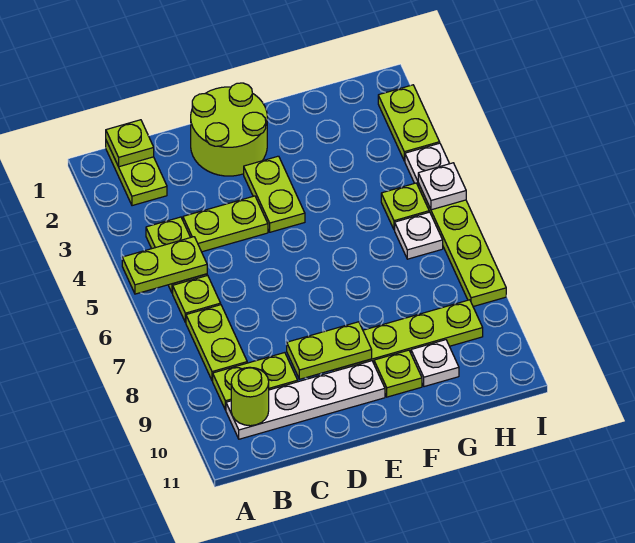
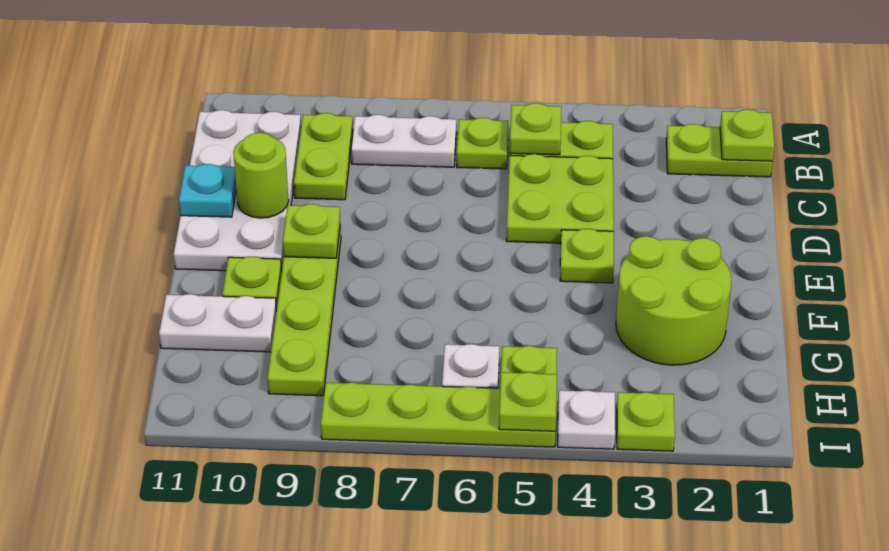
lime 1x2 plate [122,237,207,294] -> lime 1x1 plate [510,103,561,155]
lime 1x2 plate [186,305,247,381] -> white 1x2 plate [351,115,456,167]
white 1x4 plate [226,361,385,439] -> white 2x4 plate [174,110,301,271]
lime 1x1 round brick [231,367,269,426] -> lime 1x1 round brick moved to [233,133,289,218]
lime 1x2 plate [183,196,268,252] -> lime 2x2 plate [506,154,614,243]
lime 2x2 round brick [191,83,267,176] -> lime 2x2 round brick moved to [616,236,732,365]
lime 1x2 plate [287,322,372,379] -> lime 1x1 plate [283,204,340,258]
none -> cyan 1x1 plate [179,164,236,217]
lime 1x2 plate [244,156,305,232] -> lime 1x1 plate [560,229,614,283]
white 1x1 plate [411,340,459,387] -> white 1x2 plate [159,294,276,352]
lime 1x2 plate [378,85,440,161] -> lime 1x1 plate [617,392,675,451]
white 1x1 plate [418,163,466,210] -> lime 1x1 plate [499,372,557,431]

